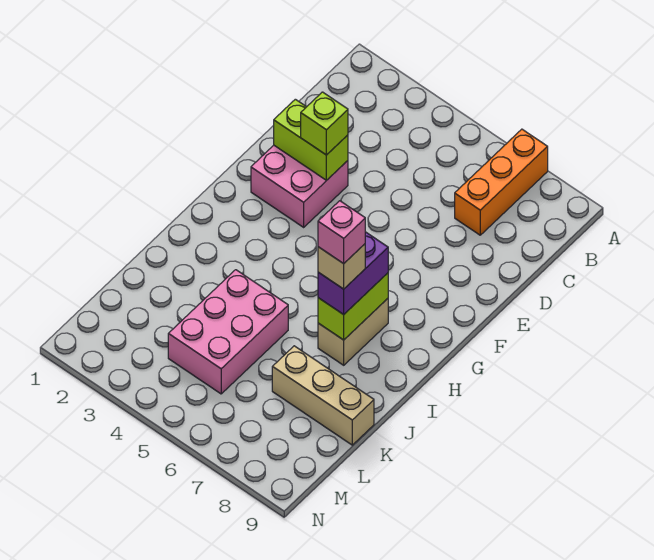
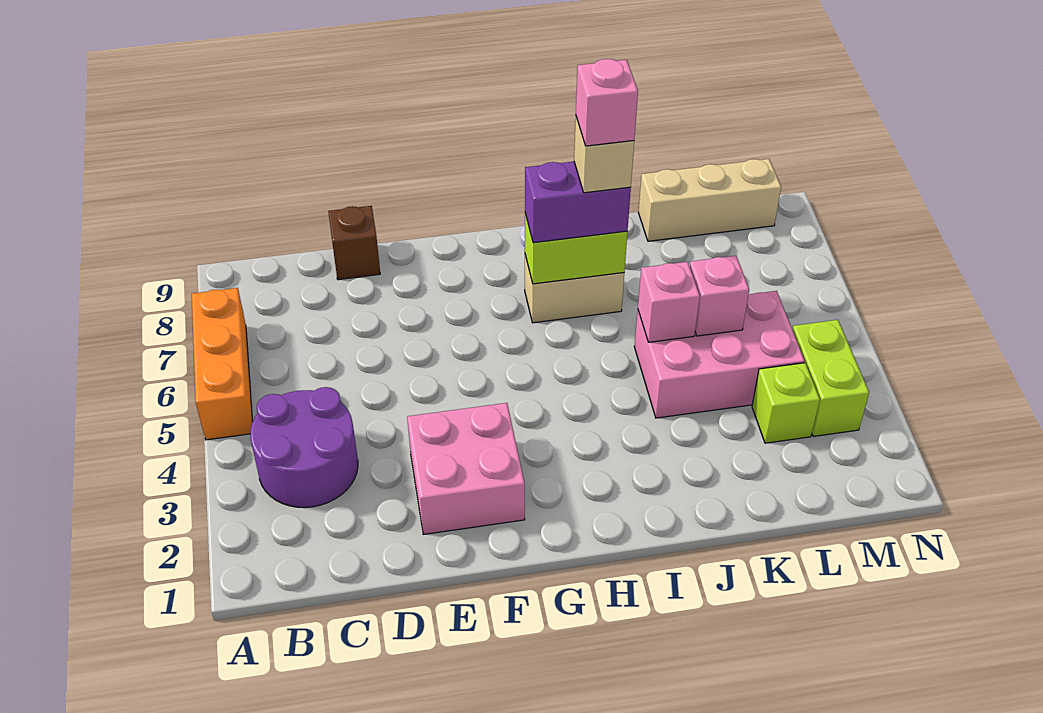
orange 1x3 brick [455,129,548,235] -> orange 1x3 brick turned to [192,288,253,440]
none -> purple 2x2 round brick [250,387,358,508]
none -> brown 1x1 brick [328,206,380,280]
lime 1x2 brick [274,99,348,181] -> lime 1x2 brick moved to [792,320,869,436]
lime 1x1 brick [301,92,348,155] -> lime 1x1 brick moved to [752,363,820,443]
none -> pink 1x1 brick [638,262,700,342]
none -> pink 1x1 brick [690,256,749,336]
tan 1x3 brick [272,346,374,445] -> tan 1x3 brick turned to [638,159,781,241]

